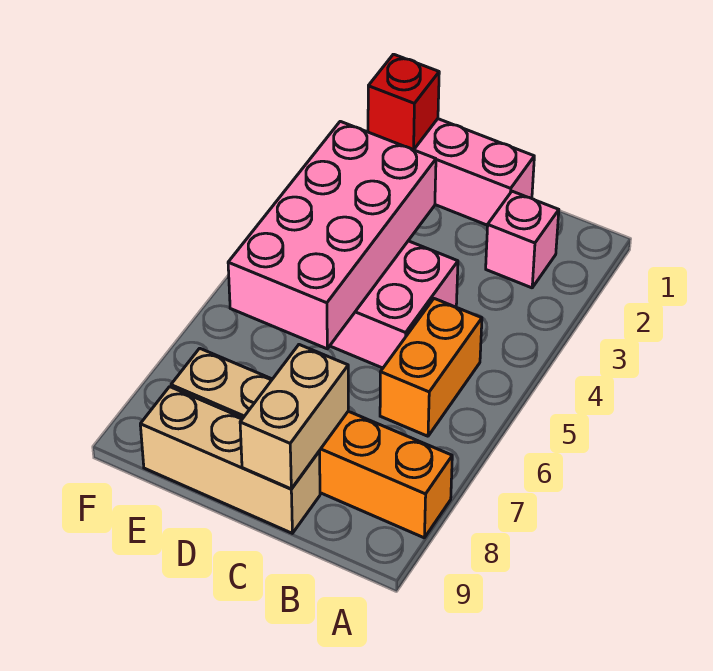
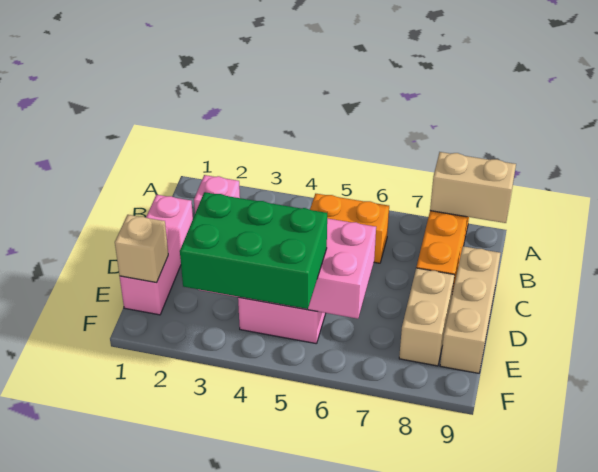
tan 1x2 brick [240,345,348,489] -> tan 1x2 brick moved to [430,152,516,223]
red 1x1 brick [368,54,439,150] -> tan 1x1 brick [115,215,168,283]
none -> green 2x3 brick [180,192,327,309]

